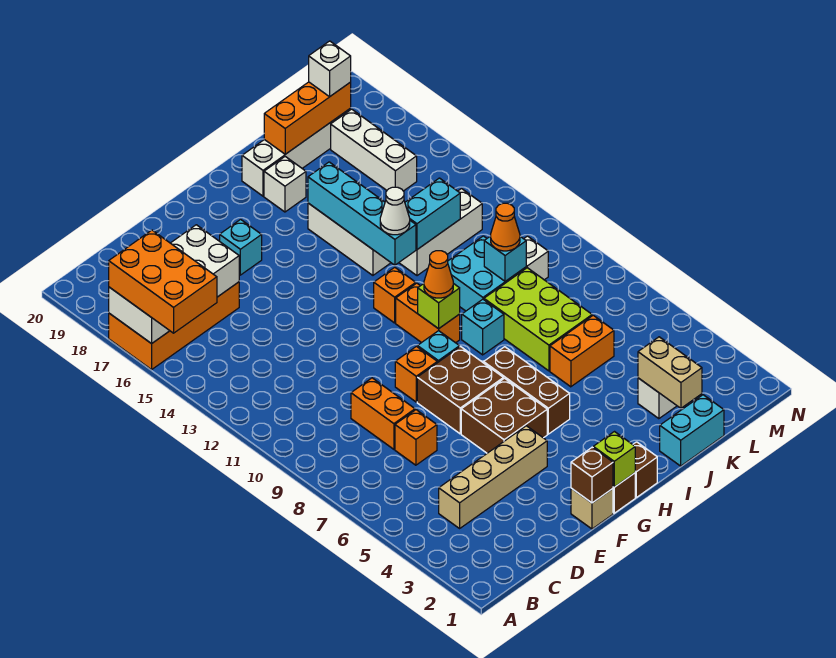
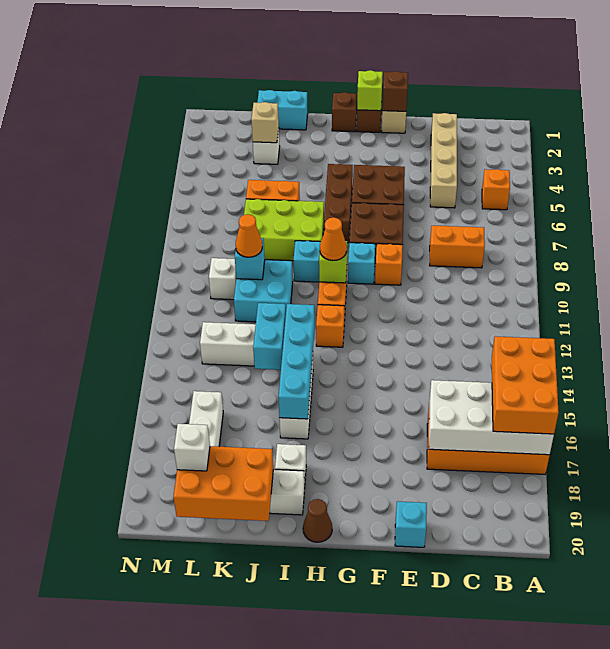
tan 1x4 brick [439,426,547,528] -> tan 1x4 brick turned to [430,113,457,208]
orange 1x1 brick [395,410,437,465] -> orange 1x1 brick moved to [482,169,510,210]
orange 1x2 brick [351,378,415,449] -> orange 1x2 brick turned to [430,226,485,268]
cyan 1x1 brick [220,219,262,275] -> cyan 1x1 brick moved to [395,501,427,547]
none -> brown 1x1 cone [303,499,332,542]
white 1x1 cone [380,187,410,235] -> none
lime 2x3 brick [484,268,592,371] -> lime 2x3 brick turned to [244,199,324,261]
cyan 1x2 brick [405,178,460,249] -> cyan 1x2 brick turned to [253,303,286,370]
orange 1x3 brick [264,82,351,154] -> orange 2x3 brick [173,446,273,521]
tan 1x2 brick [638,337,702,408] -> tan 1x1 brick [251,102,279,143]

